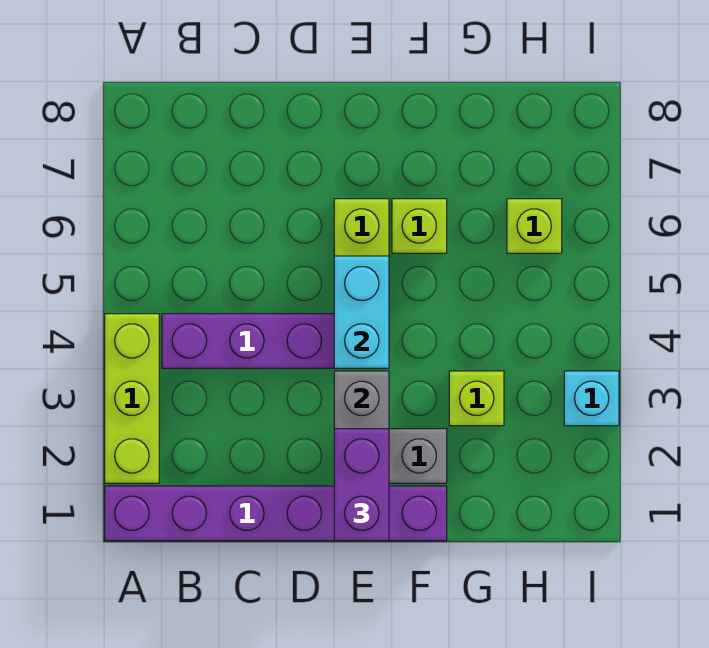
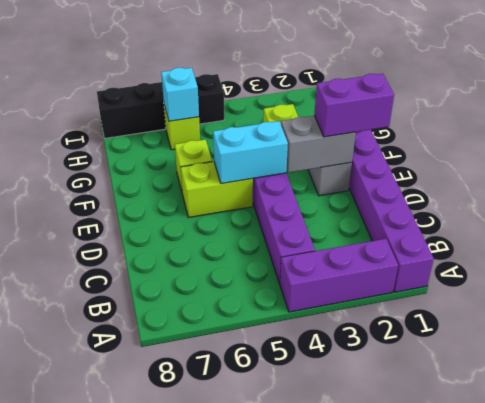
lime 1x3 brick [105,314,159,483] -> purple 1x3 brick [280,239,398,312]
cyan 1x1 brick [564,371,619,426] -> cyan 1x1 brick moved to [161,68,199,121]
none -> black 1x4 brick [97,74,224,138]

